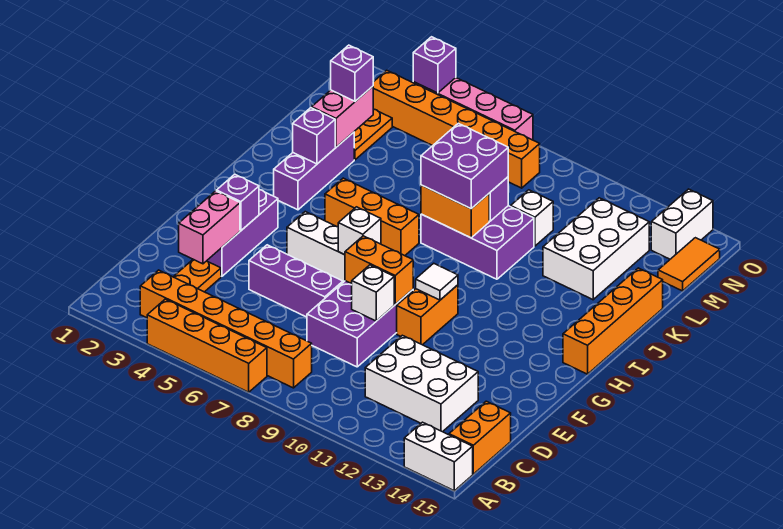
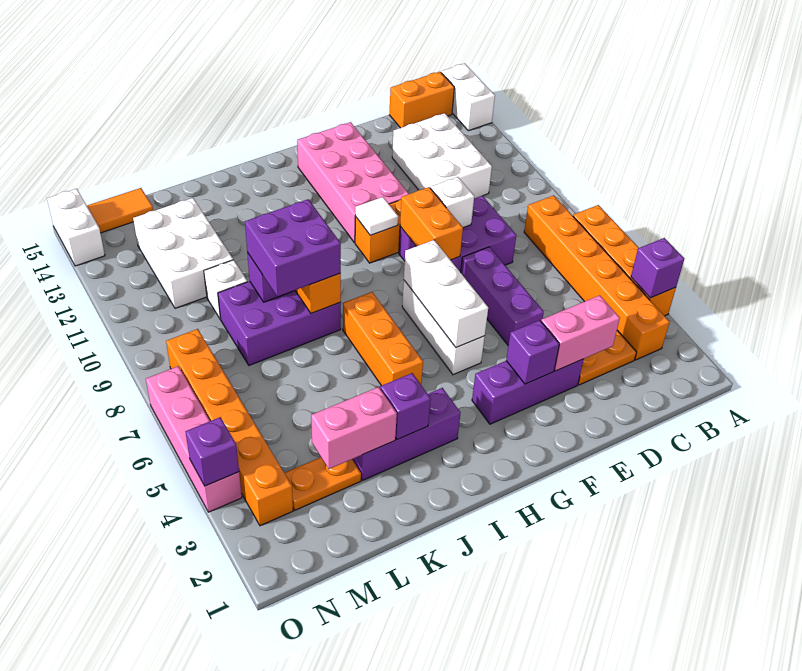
none -> pink 2x4 brick [297,122,409,243]
white 1x1 brick [338,207,381,255] -> white 1x3 brick [404,240,488,347]
orange 1x4 brick [563,268,663,374] -> none
purple 2x3 brick [421,206,534,279] -> purple 2x3 brick turned to [218,281,341,365]
white 2x3 brick [543,198,649,300] -> white 2x3 brick turned to [133,198,233,308]
purple 1x1 brick [331,45,374,101] -> purple 1x1 brick moved to [631,238,684,298]
white 1x2 brick [651,189,713,259] -> white 1x2 brick turned to [47,189,105,266]

